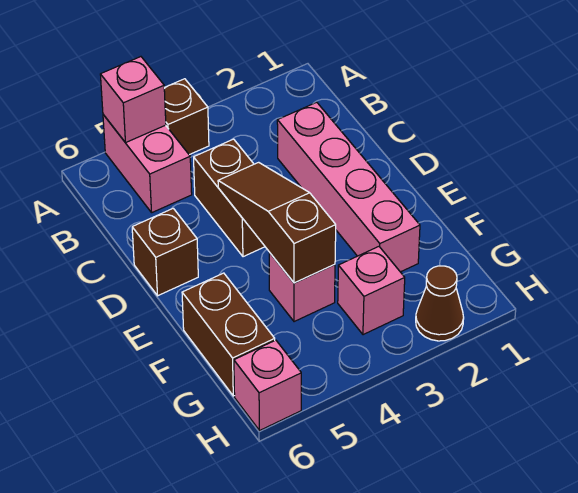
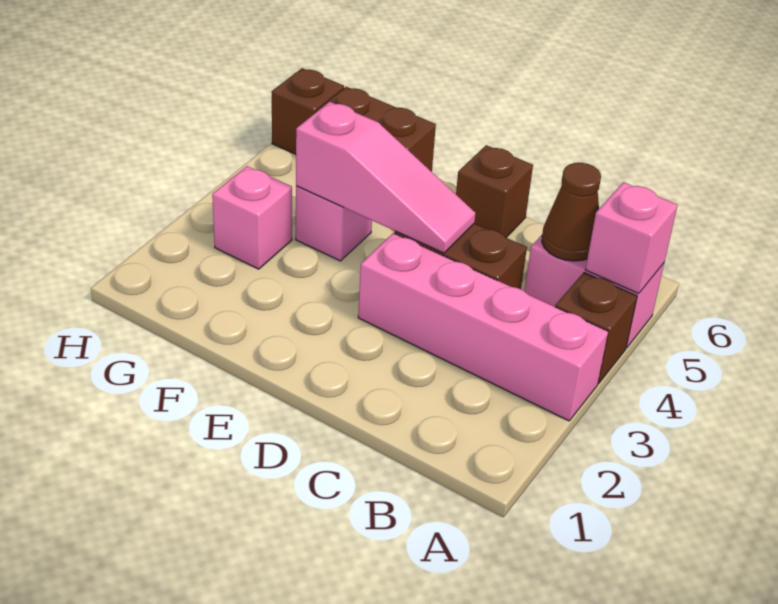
pink 1x4 brick [277,102,420,272] -> pink 1x4 brick moved to [358,233,608,421]
brown 1x3 slope [218,162,336,283] -> pink 1x3 slope [296,102,476,253]
brown 1x1 cone [416,266,464,341] -> brown 1x1 cone moved to [542,163,601,261]
pink 1x1 brick [234,340,301,430] -> brown 1x1 brick [272,68,344,154]

